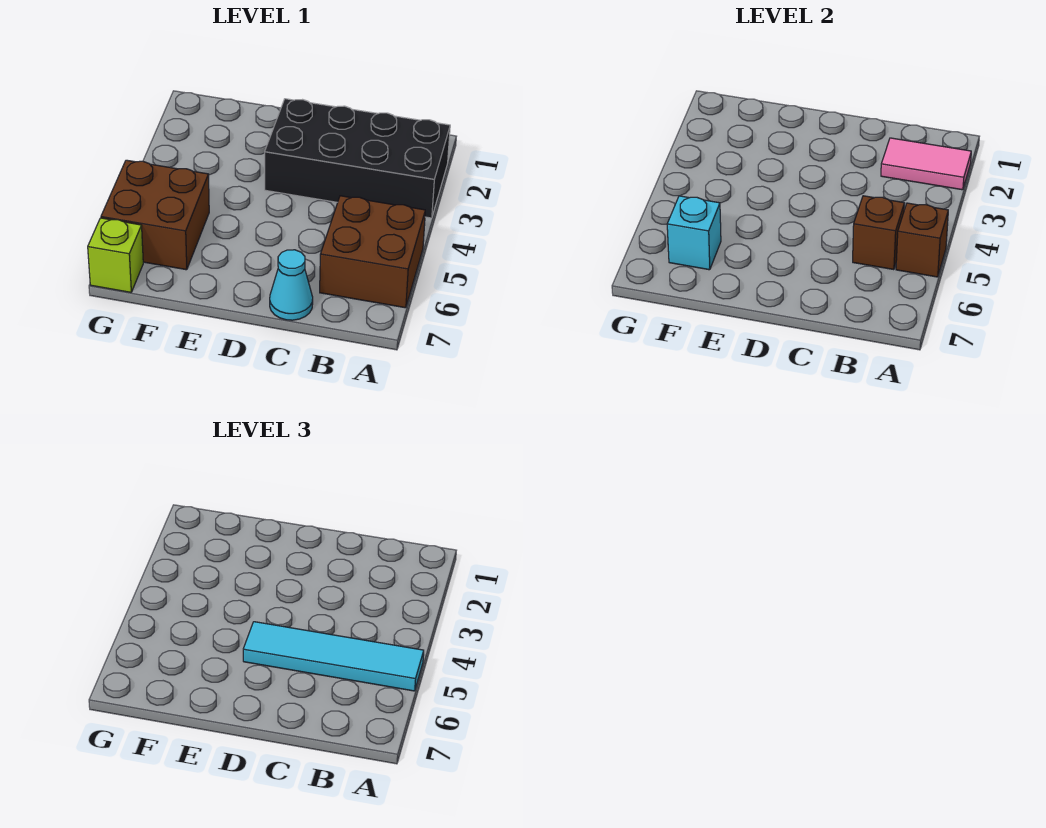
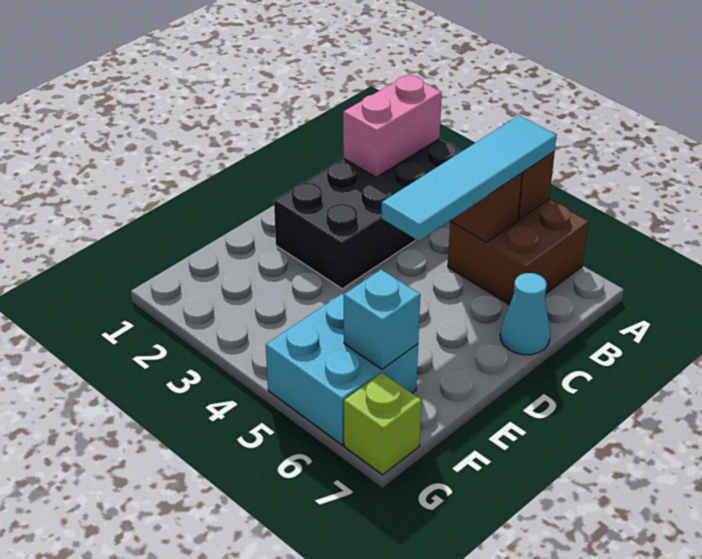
pink 1x2 tile [881,138,971,190] -> pink 1x2 brick [343,74,442,177]
brown 2x2 brick [101,160,209,270] -> cyan 2x2 brick [266,294,418,445]

